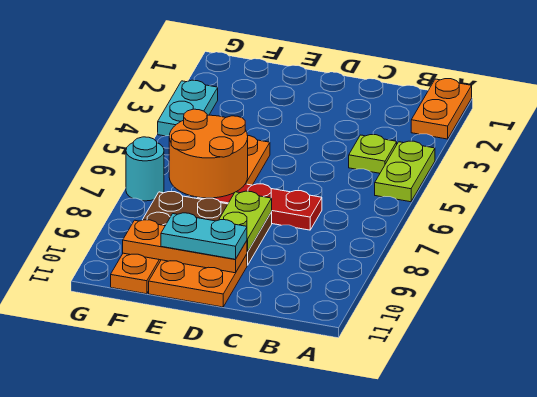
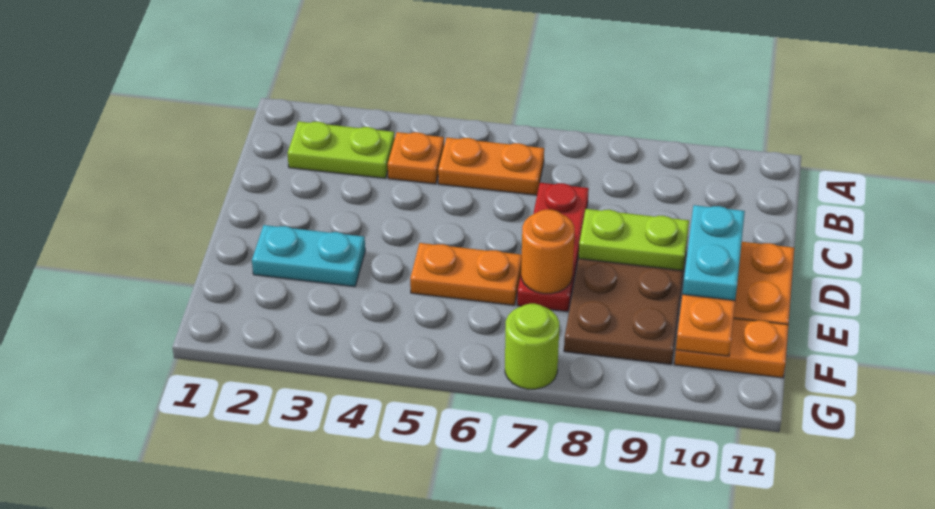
orange 1x2 plate [411,79,472,139] -> orange 1x2 plate moved to [438,138,544,195]
lime 1x2 plate [375,141,435,202] -> lime 1x2 plate moved to [287,121,395,178]
lime 1x1 plate [349,135,397,173] -> orange 1x1 plate [388,132,444,184]
orange 2x2 round brick [169,109,248,198] -> orange 1x1 round brick [521,210,575,294]
cyan 1x2 plate [158,80,218,136] -> cyan 1x2 plate moved to [252,225,365,287]
cyan 1x1 round brick [126,137,164,201] -> lime 1x1 round brick [505,304,559,389]

